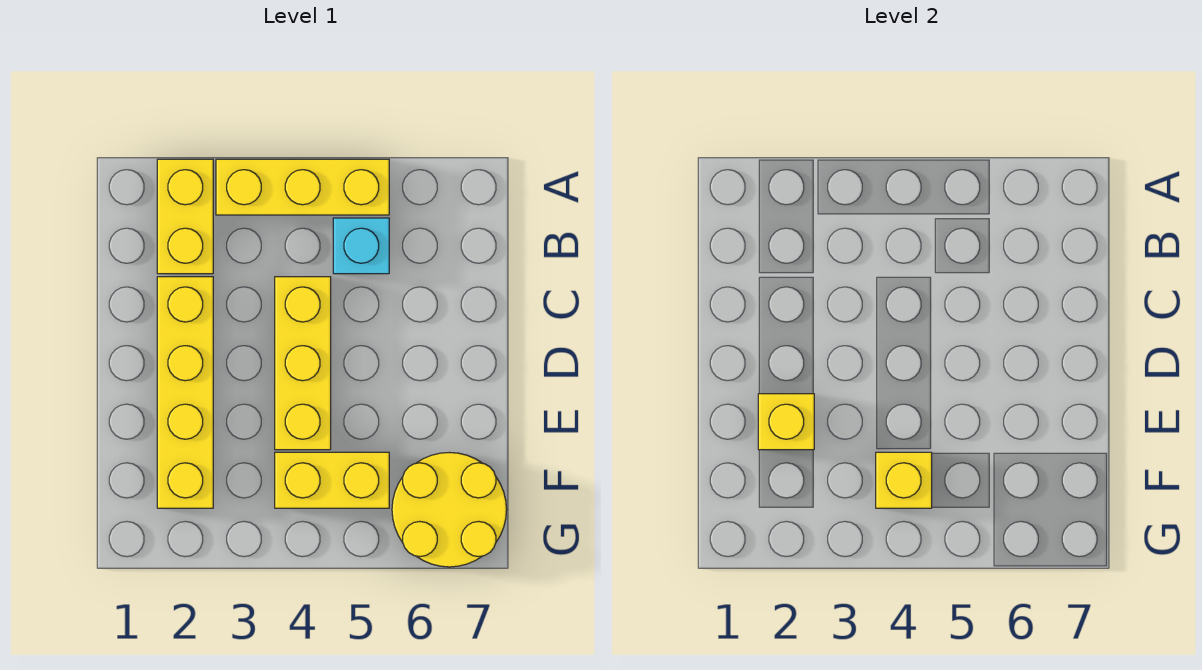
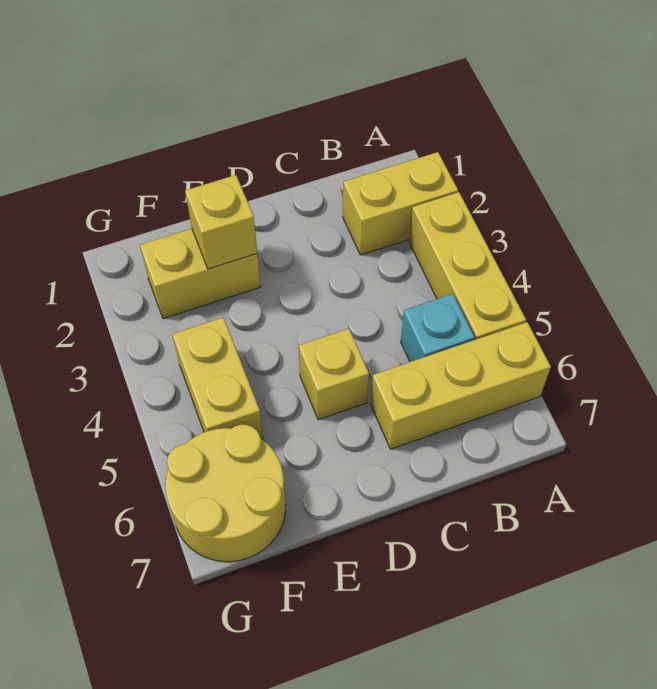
yellow 1x4 brick [157,277,213,508] -> yellow 1x2 brick [140,229,261,319]
yellow 1x3 brick [275,277,331,450] -> yellow 1x3 brick moved to [371,322,551,449]
yellow 1x1 brick [876,452,932,508] -> yellow 1x1 brick moved to [298,329,369,420]

